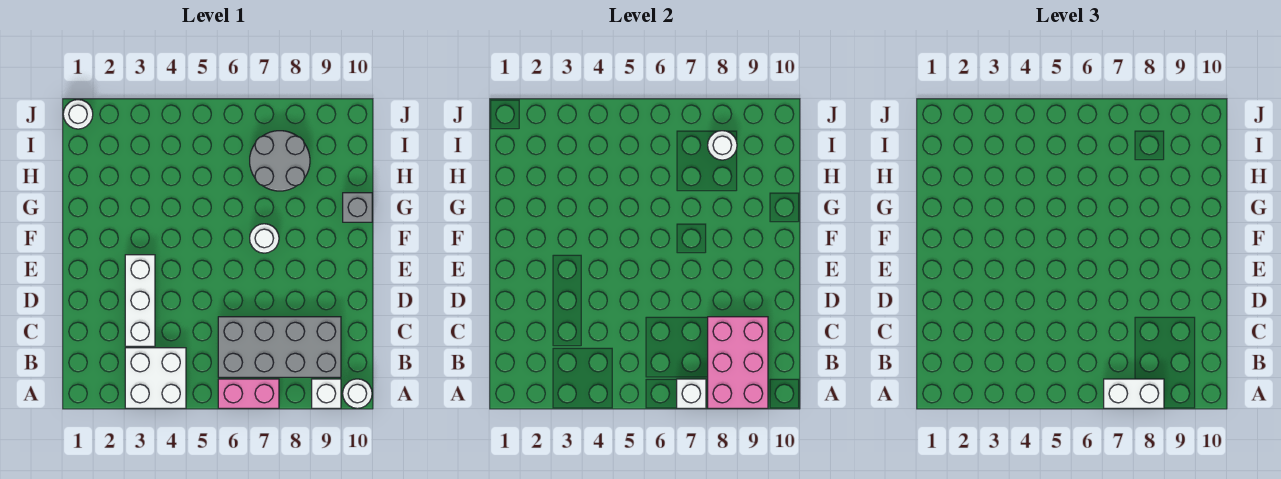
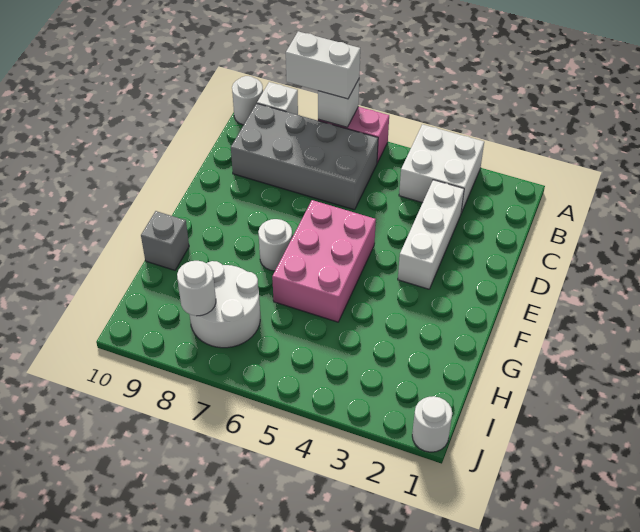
pink 2x3 brick [708,317,768,408] -> pink 2x3 brick moved to [272,200,376,322]
grey 2x2 round brick [250,131,310,191] -> white 2x2 round brick [189,261,260,348]

